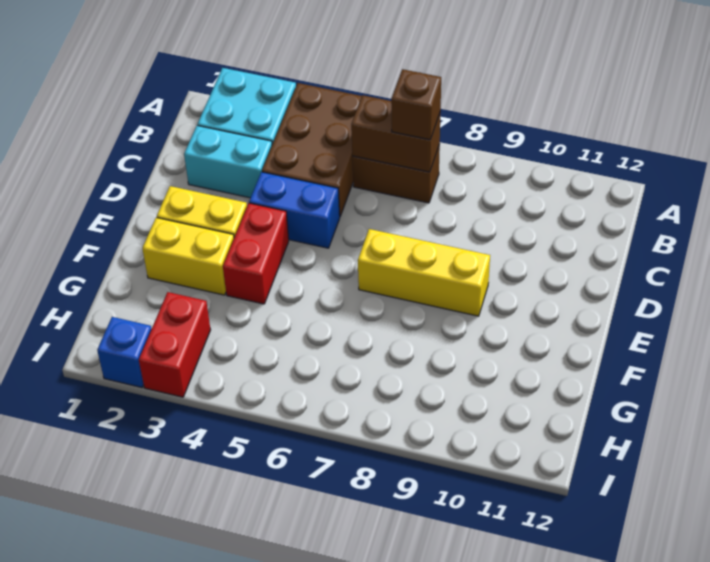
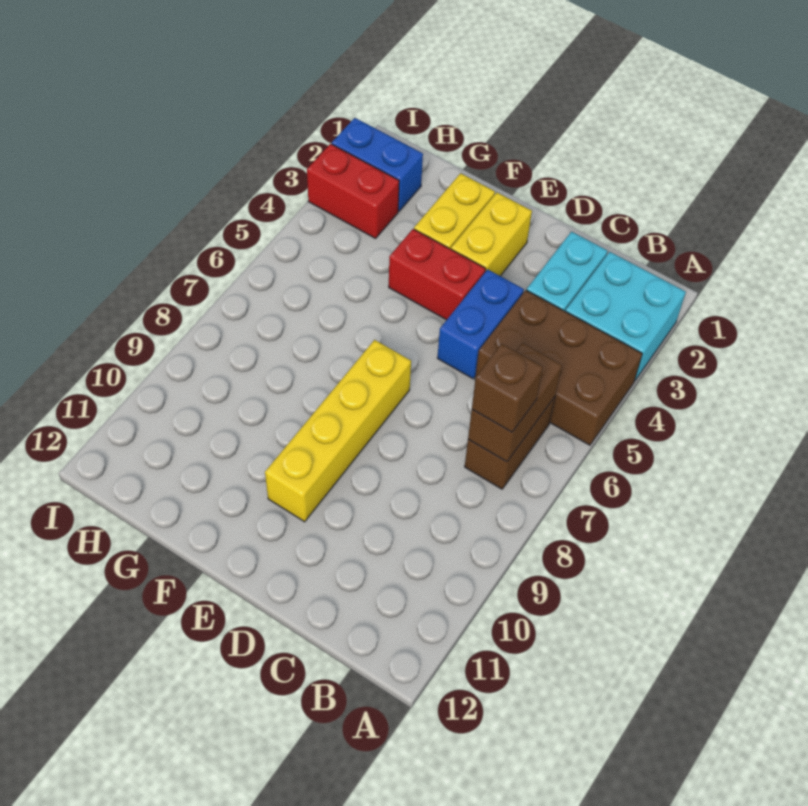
yellow 1x3 brick [358,229,490,316] -> yellow 1x4 brick [265,340,411,522]
blue 1x1 brick [97,317,151,388] -> blue 1x2 brick [332,118,423,211]

